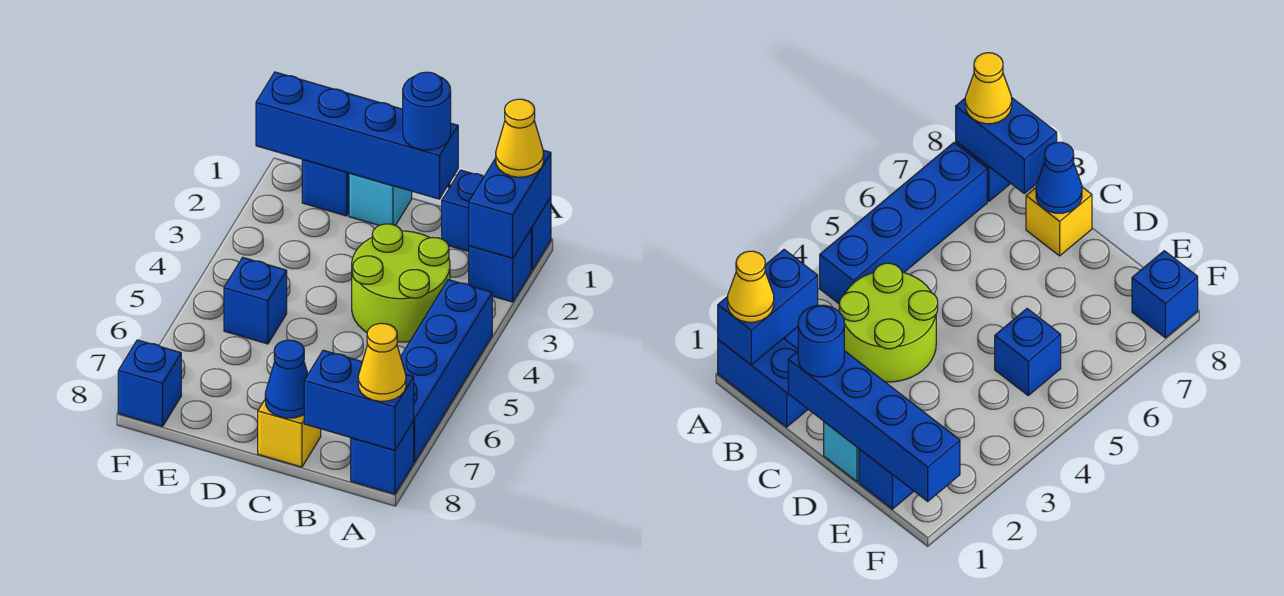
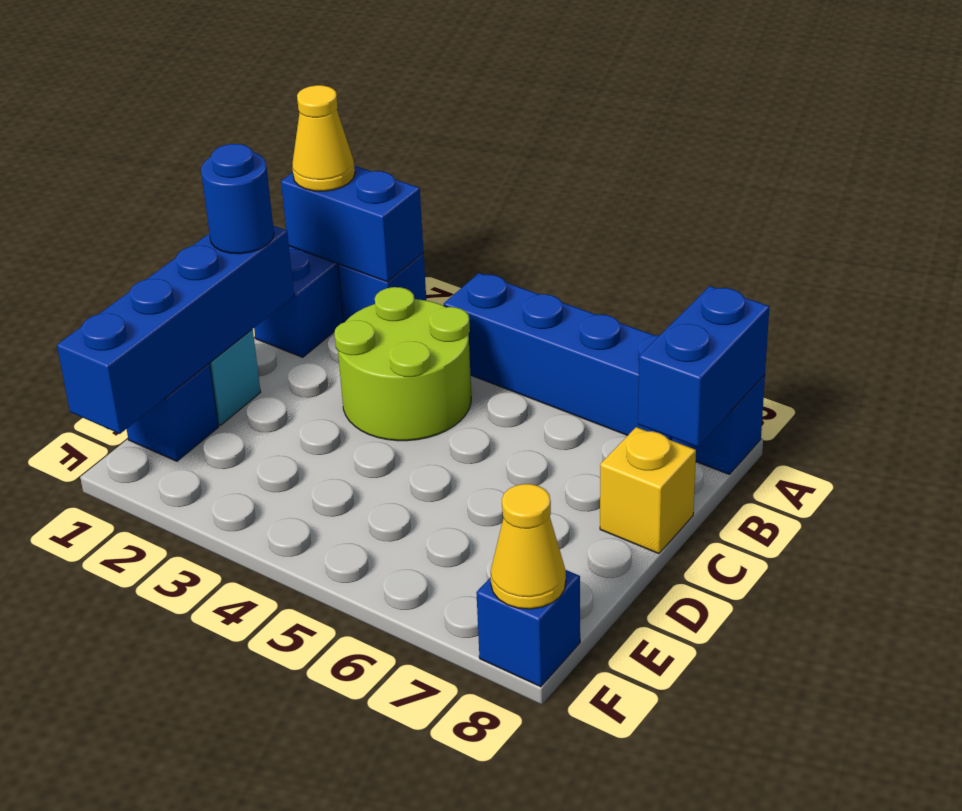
yellow 1x1 cone [358,323,406,401] -> yellow 1x1 cone moved to [491,484,566,609]
blue 1x1 cone [265,340,308,418] -> none
blue 1x1 brick [224,258,287,344] -> none

